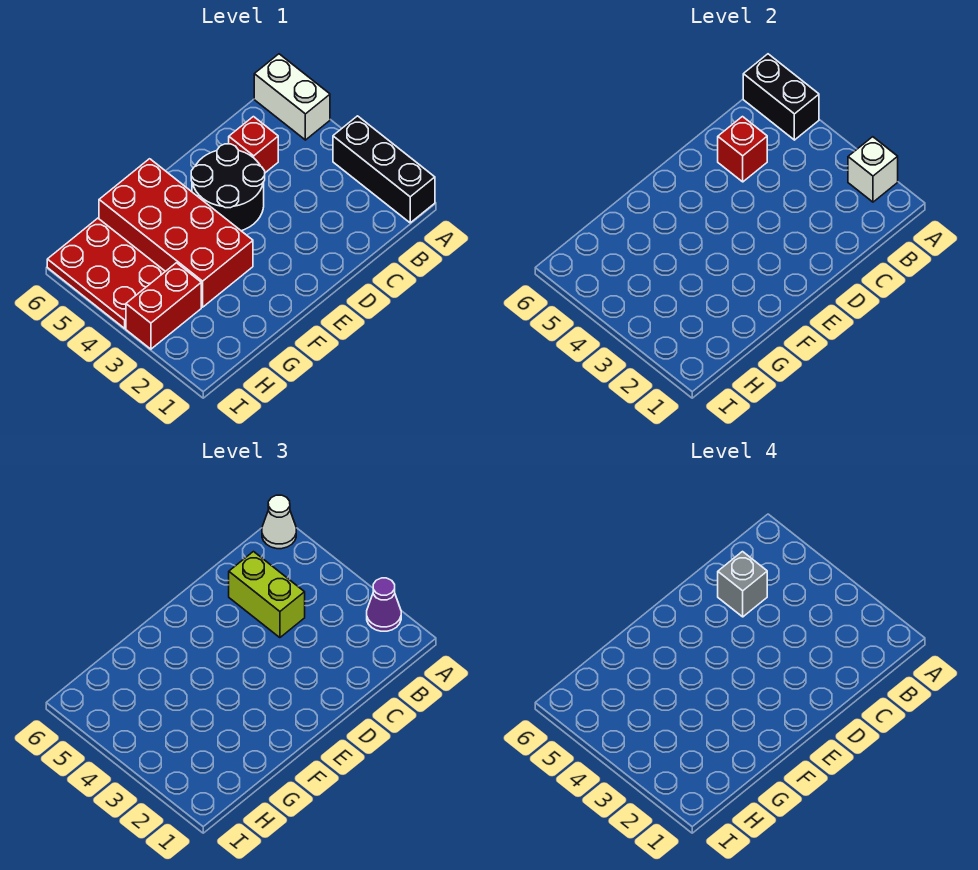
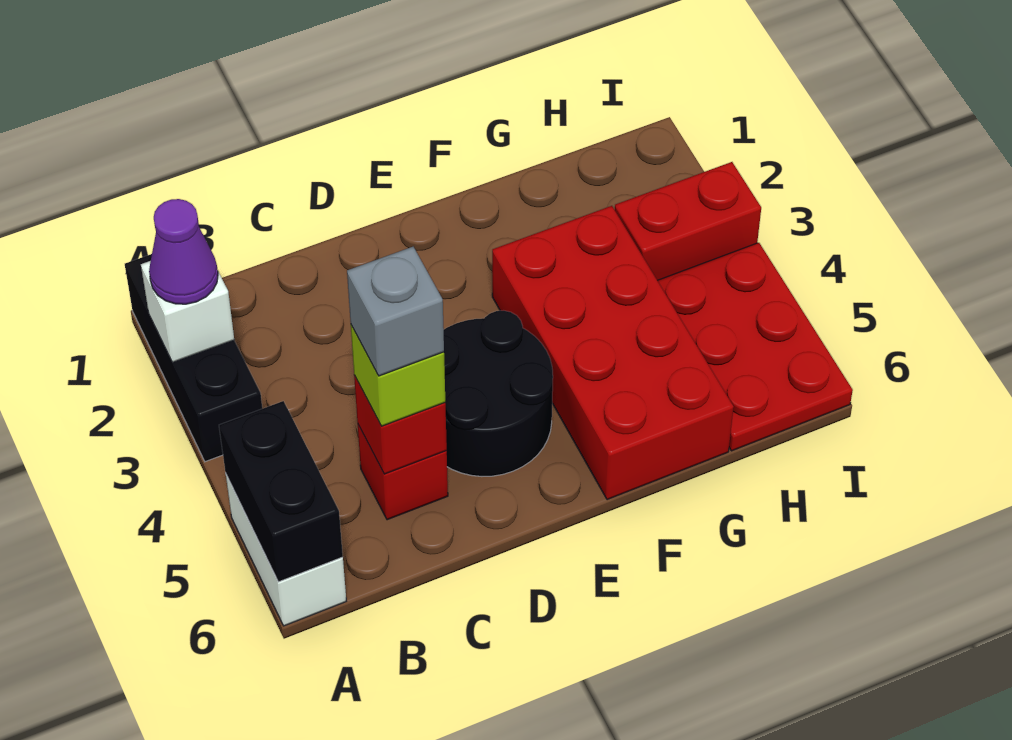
white 1x1 cone [262,495,296,549] -> none
lime 1x2 brick [229,552,305,638] -> lime 1x1 brick [351,325,445,426]

